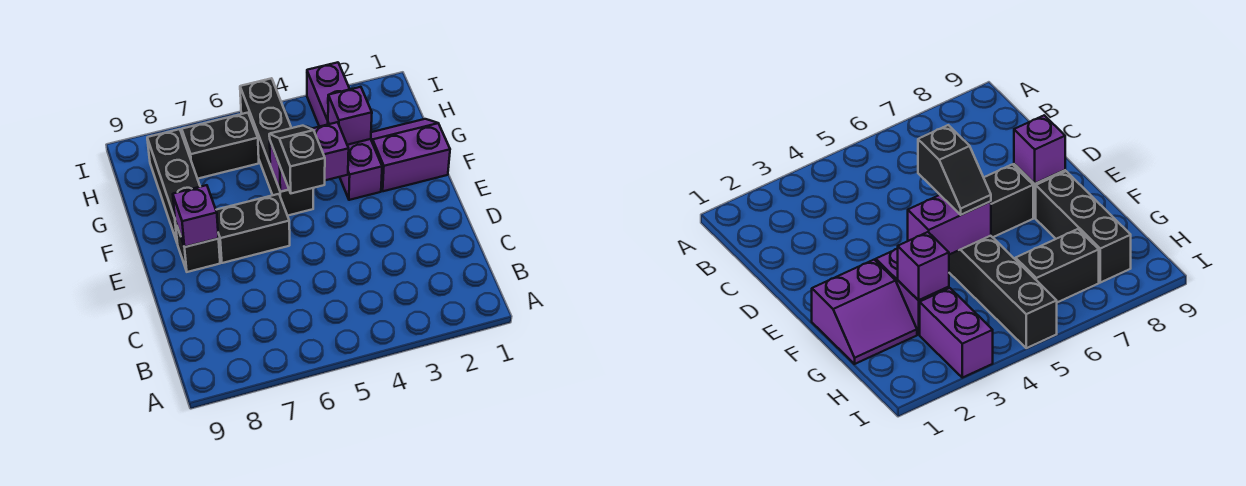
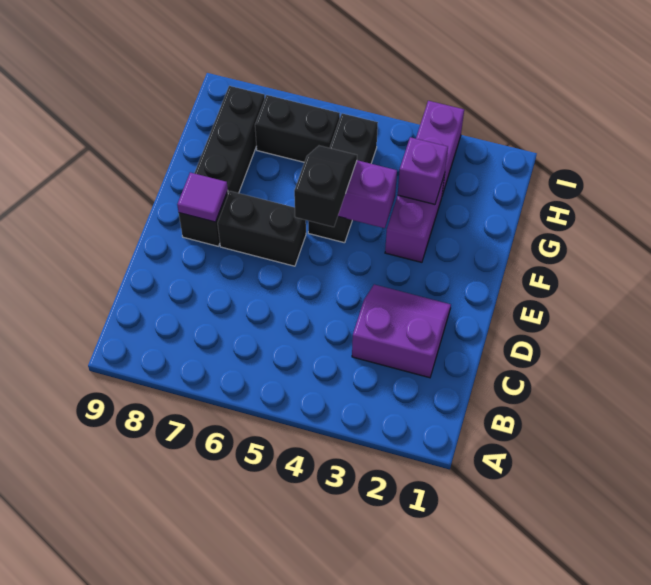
purple 1x1 brick [173,185,218,247] -> purple 1x1 tile [177,173,228,222]
purple 2x2 slope [371,119,450,191] -> purple 2x2 slope moved to [352,284,451,378]
black 1x4 brick [240,78,313,216] -> black 1x3 brick [308,113,378,243]

